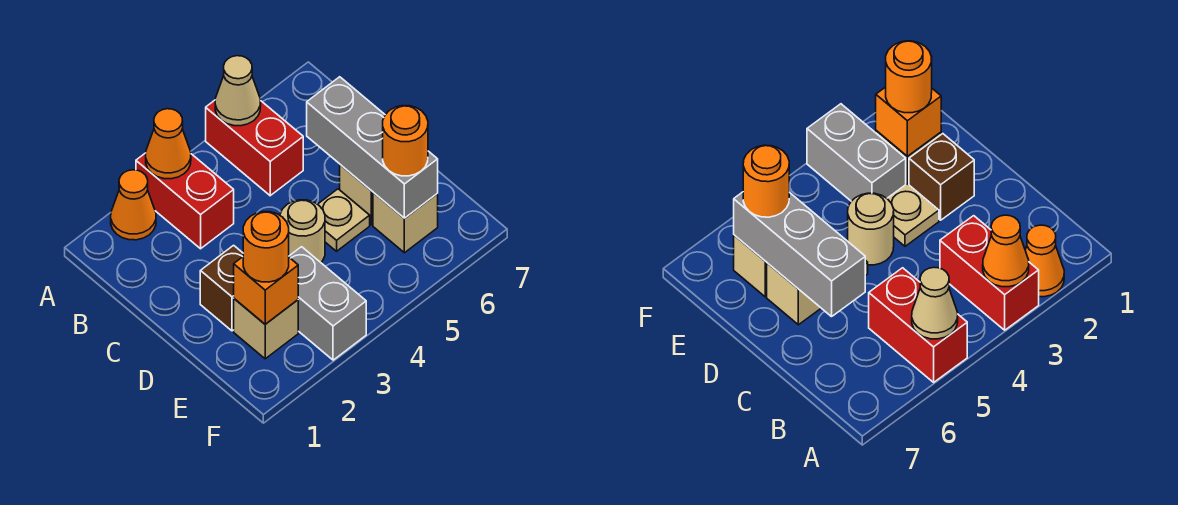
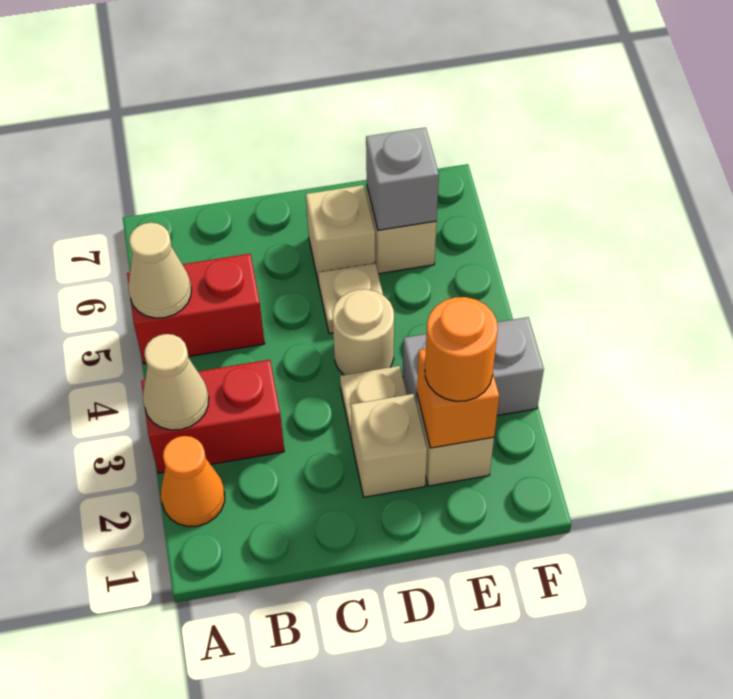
orange 1x1 cone [146,109,191,179] -> tan 1x1 cone [143,334,209,430]
grey 1x3 brick [307,77,438,218] -> grey 1x1 brick [366,127,439,230]
brown 1x1 brick [200,245,243,331] -> tan 1x1 brick [351,394,427,497]
orange 1x1 round brick [383,106,428,176] -> none

